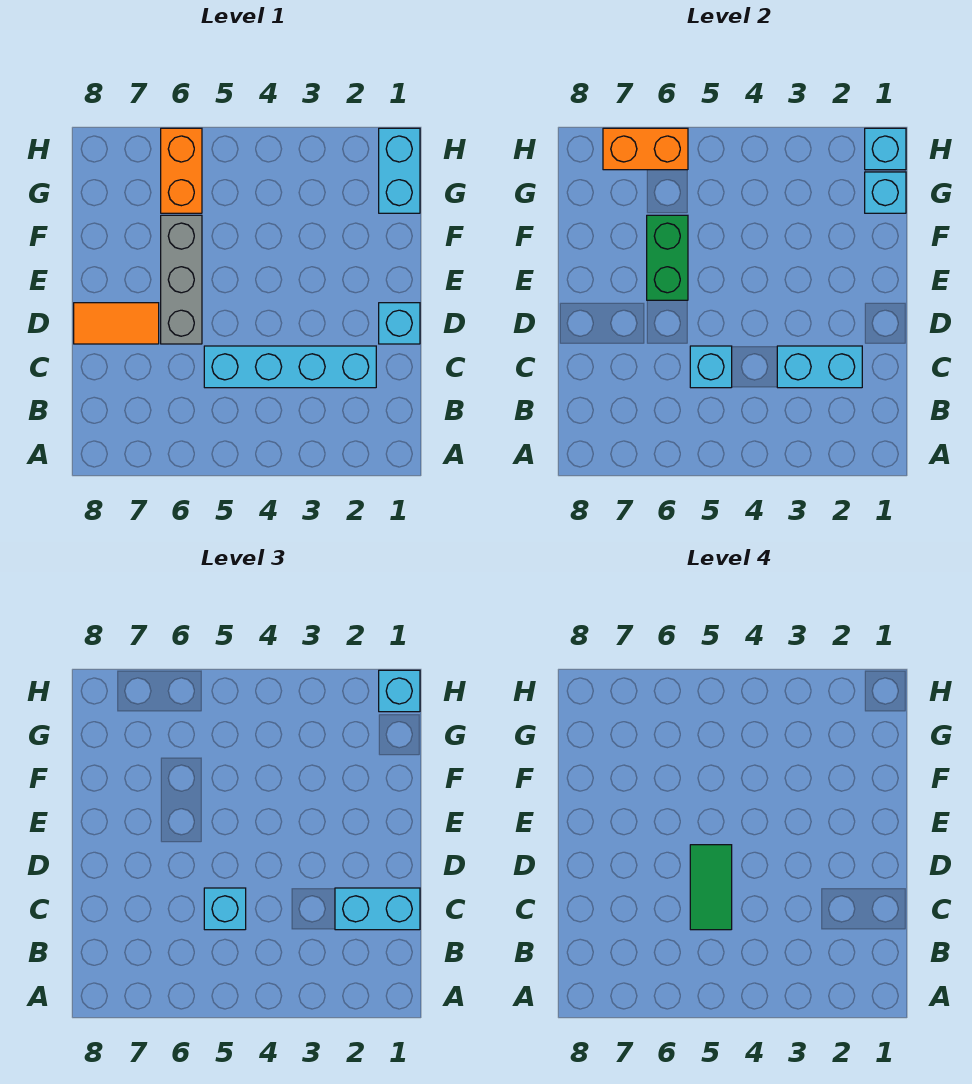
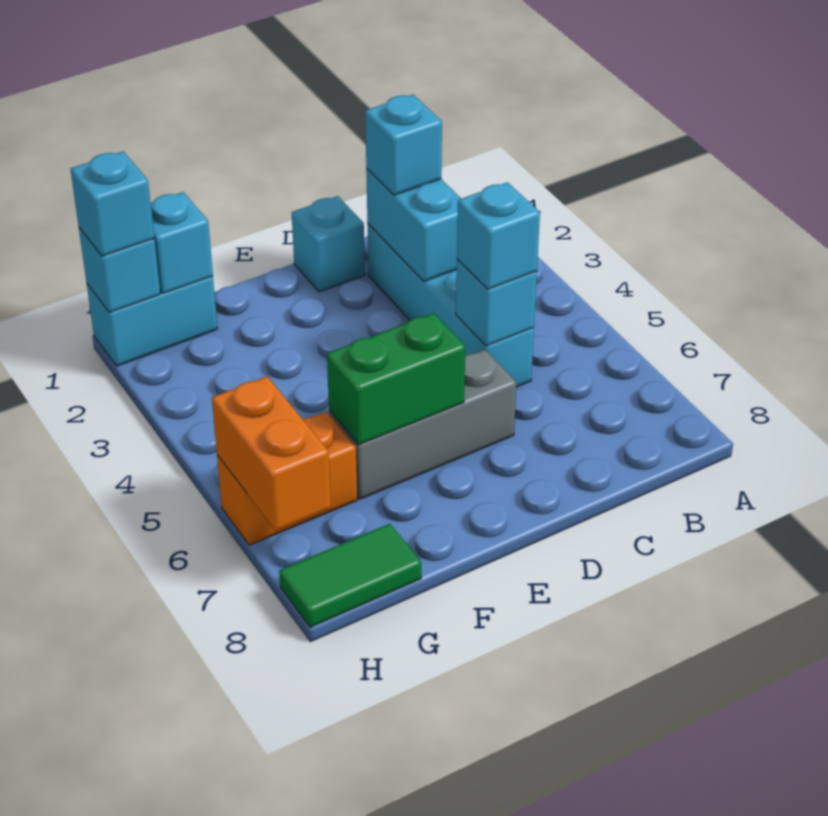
cyan 1x2 brick [335,888,420,930] -> cyan 1x1 brick [365,95,442,195]
green 1x2 tile [690,845,732,930] -> green 1x2 tile moved to [279,524,421,627]
orange 1x2 tile [74,303,159,344] -> none

